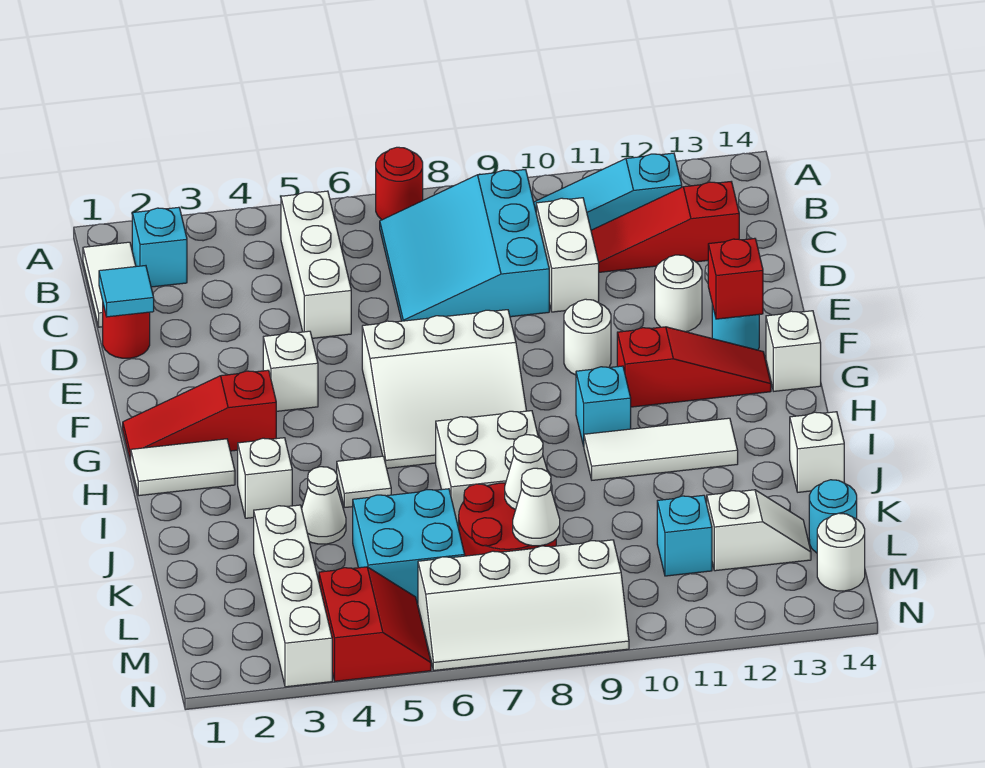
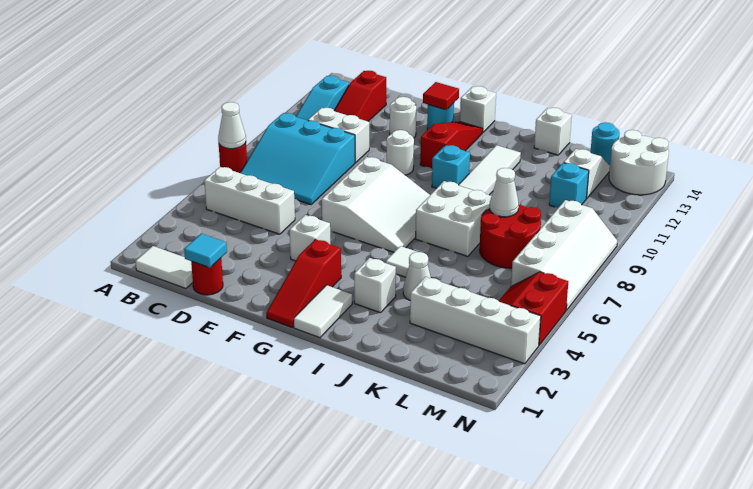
cyan 1x1 brick [132,207,187,287] -> none
red 1x1 brick [708,238,763,319] -> red 1x1 tile [423,82,459,110]
cyan 2x2 brick [353,489,465,603] -> none
white 1x1 cone [513,468,560,546] -> white 1x1 cone moved to [218,102,246,149]
red 2x2 slope [319,567,431,681] -> red 2x2 slope turned to [499,272,568,345]
white 1x1 round brick [817,513,865,591] -> white 2x2 round brick [609,130,669,195]

